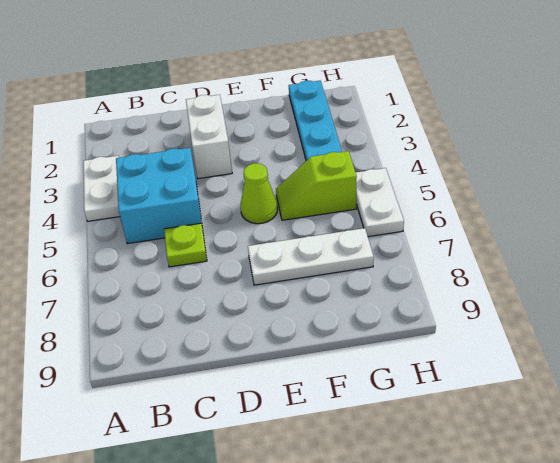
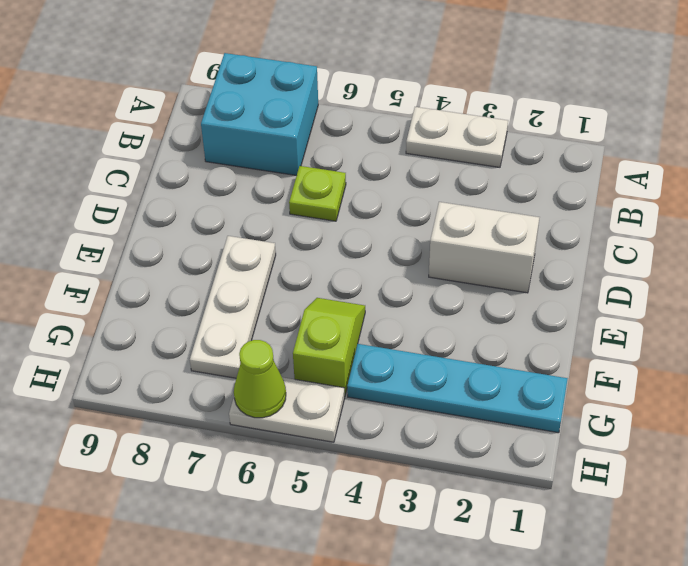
cyan 2x2 brick [116,148,203,244] -> cyan 2x2 brick moved to [201,53,318,176]
lime 1x1 cone [241,163,277,224] -> lime 1x1 cone moved to [234,340,286,418]

